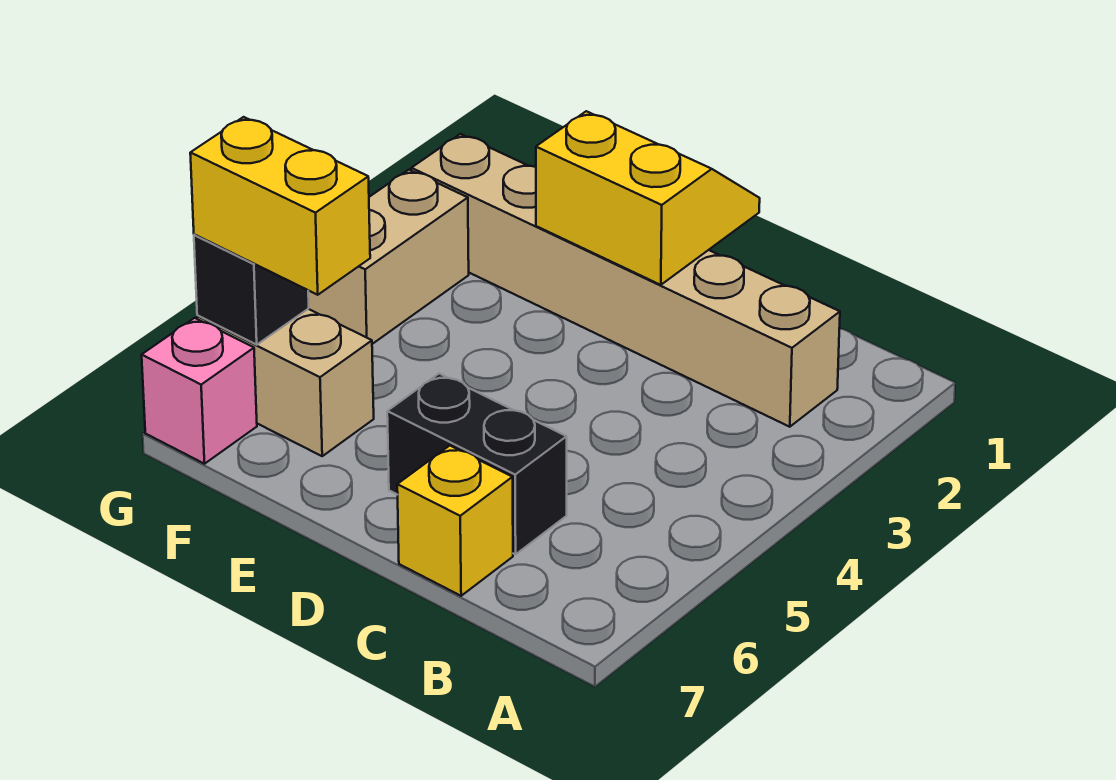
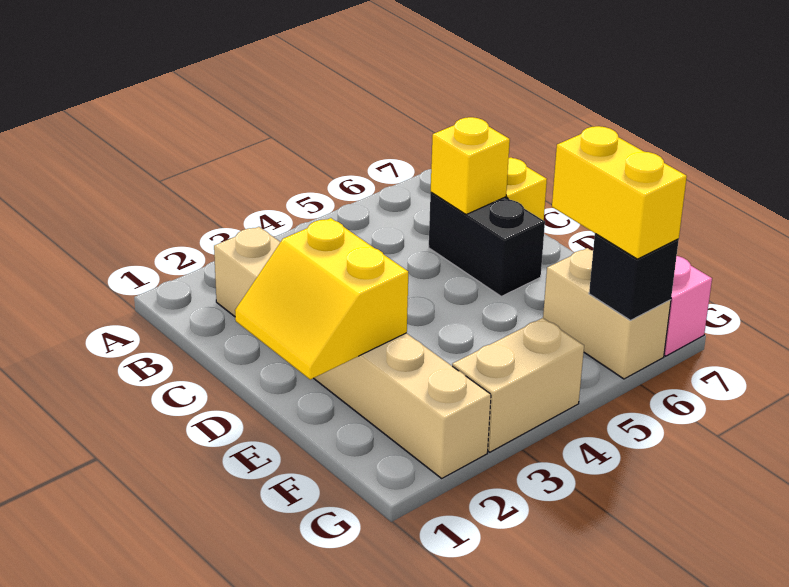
none -> yellow 1x1 brick [431,117,510,215]

